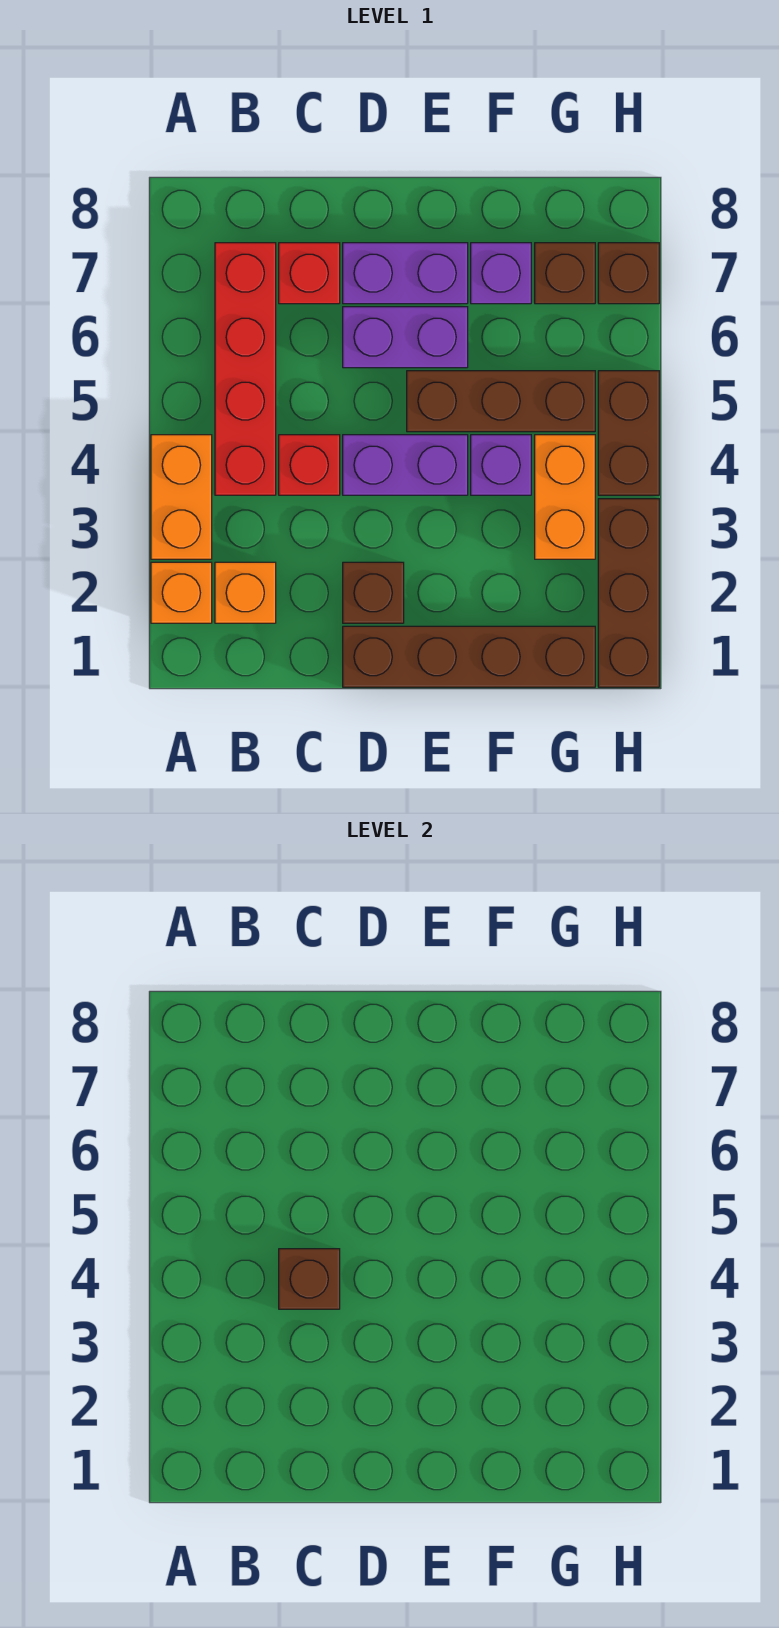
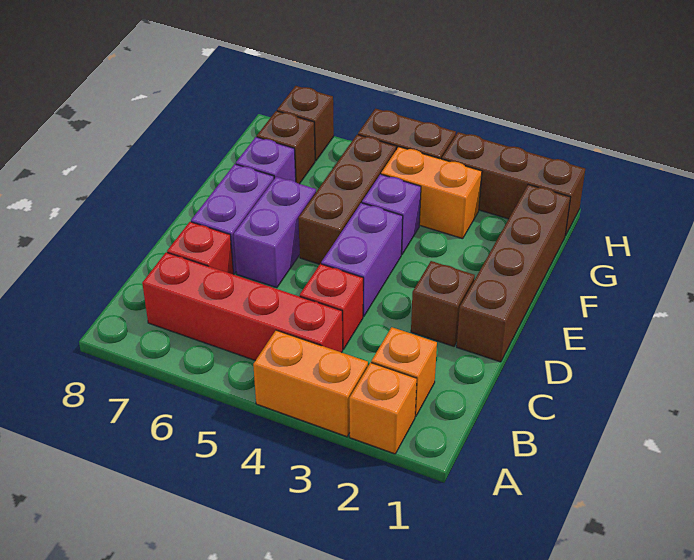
brown 1x1 brick [279,1249,340,1309] -> none

